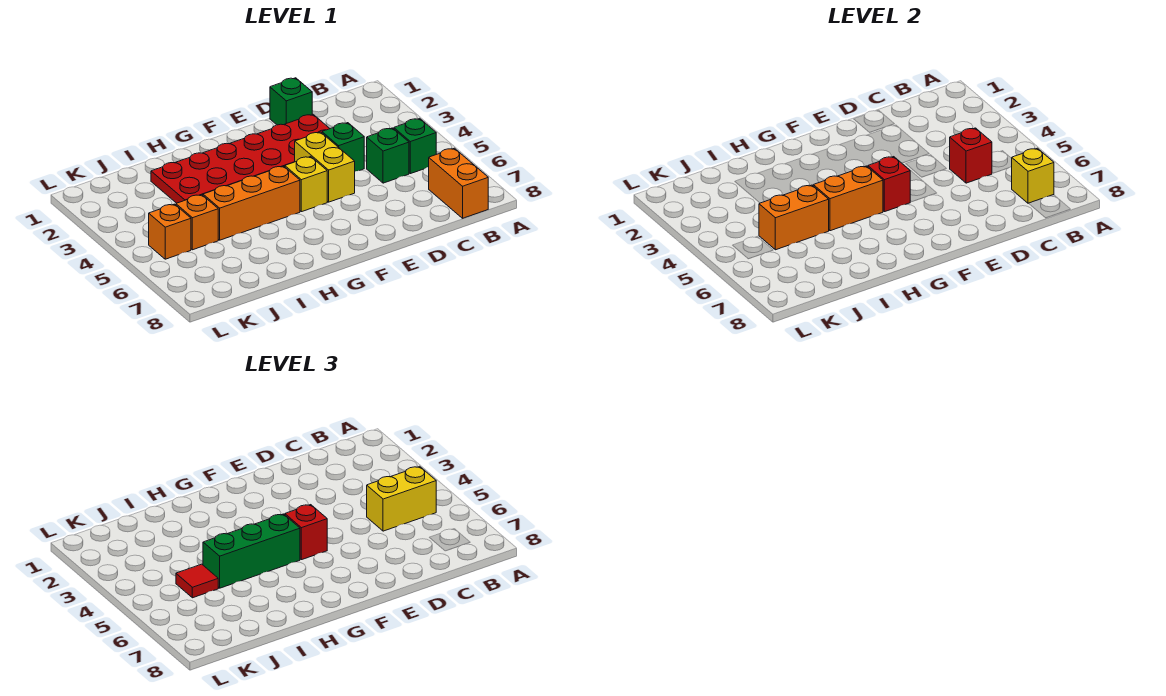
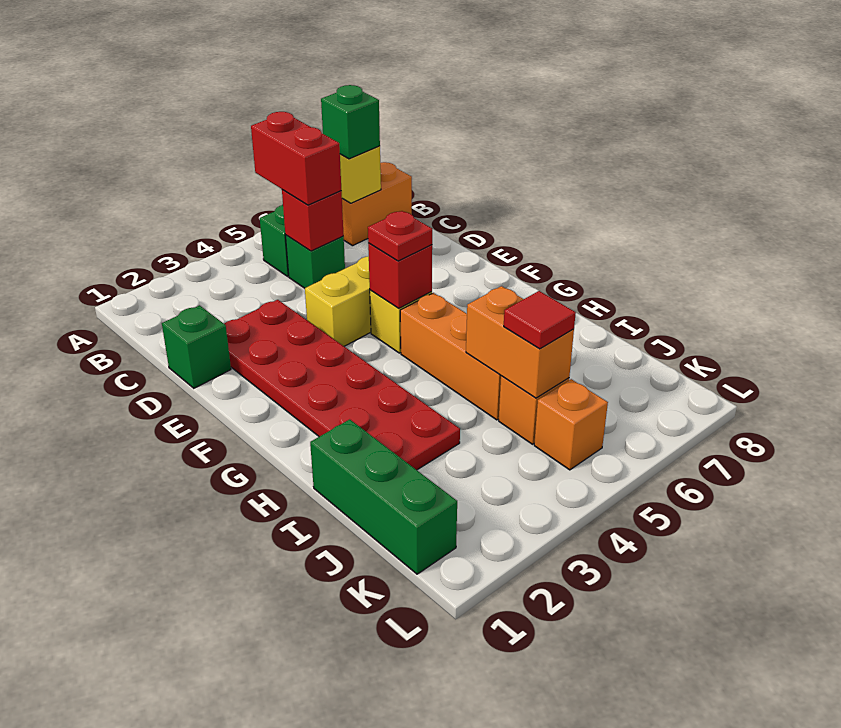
yellow 1x2 brick [367,466,436,531] -> red 1x2 brick [251,112,341,205]
green 1x1 brick [322,123,364,171] -> green 1x1 brick moved to [321,85,380,159]
red 1x1 brick [285,505,327,560] -> red 1x1 plate [368,211,432,261]
orange 1x2 brick [813,166,883,231] -> none
green 1x3 brick [203,514,300,588] -> green 1x3 brick moved to [310,419,457,574]

